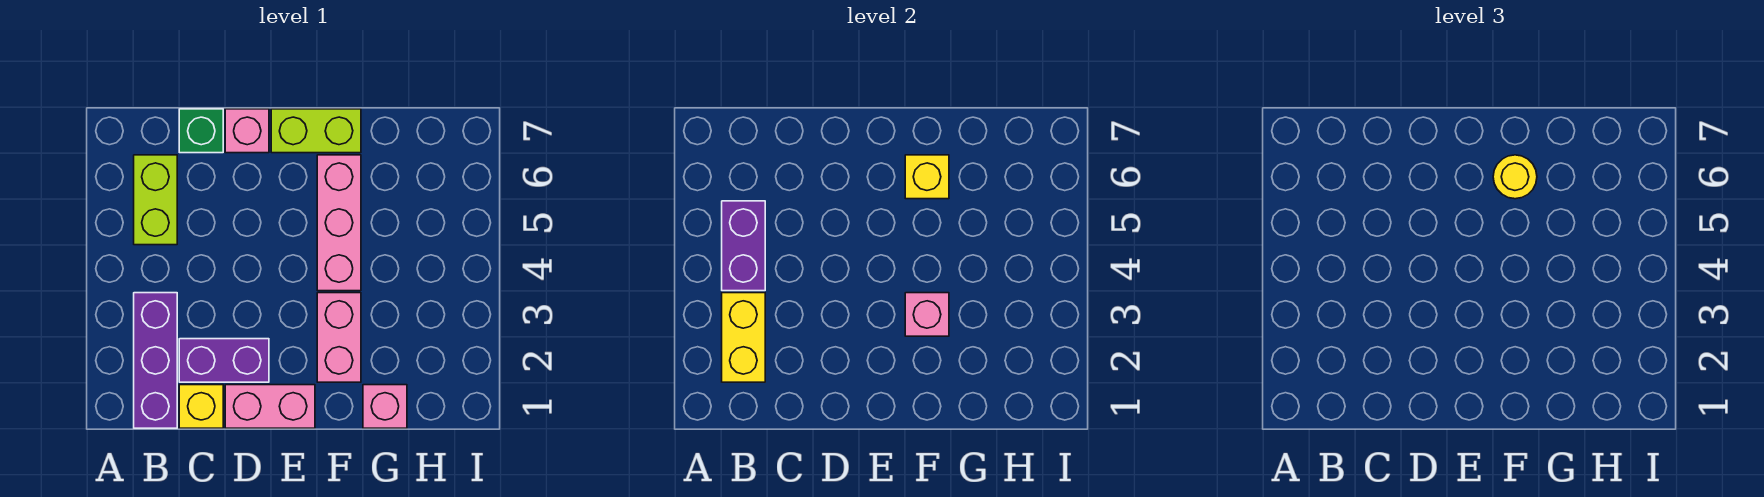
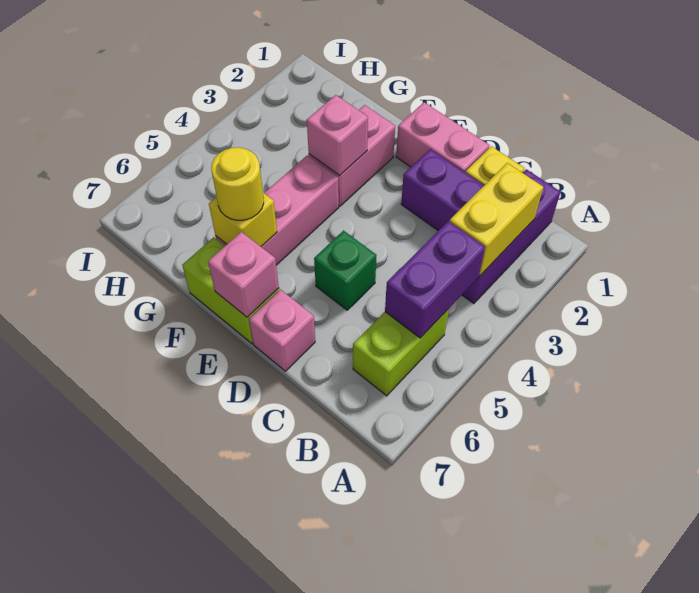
green 1x1 brick [179,109,223,153] -> green 1x1 brick moved to [314,231,376,310]
pink 1x1 brick [363,385,407,428] -> pink 1x1 brick moved to [208,232,279,317]

